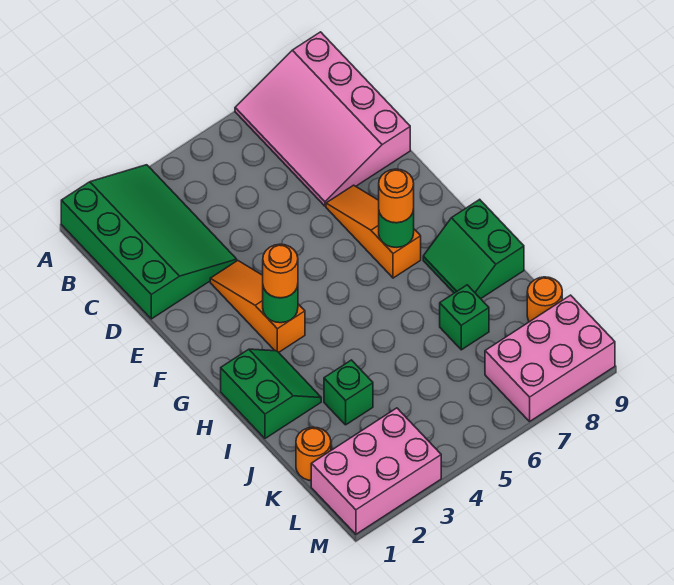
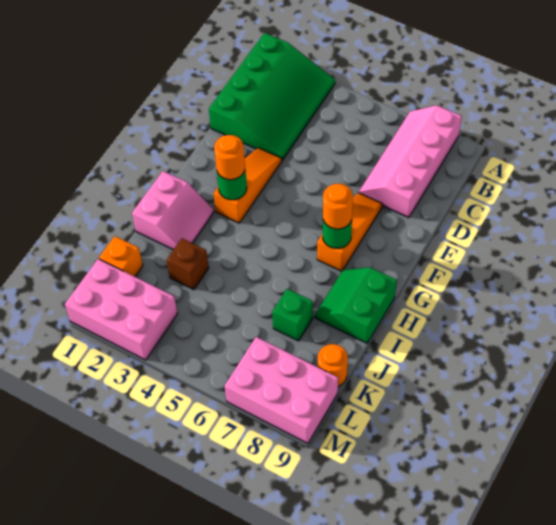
pink 3x4 slope [235,32,410,206] -> pink 2x4 slope [359,105,462,218]
green 2x2 slope [221,349,321,438] -> pink 2x2 slope [132,171,214,250]
green 1x1 brick [324,360,373,425] -> brown 1x1 brick [167,238,209,290]
orange 1x1 round brick [296,427,331,481] -> orange 1x1 brick [99,236,143,277]

